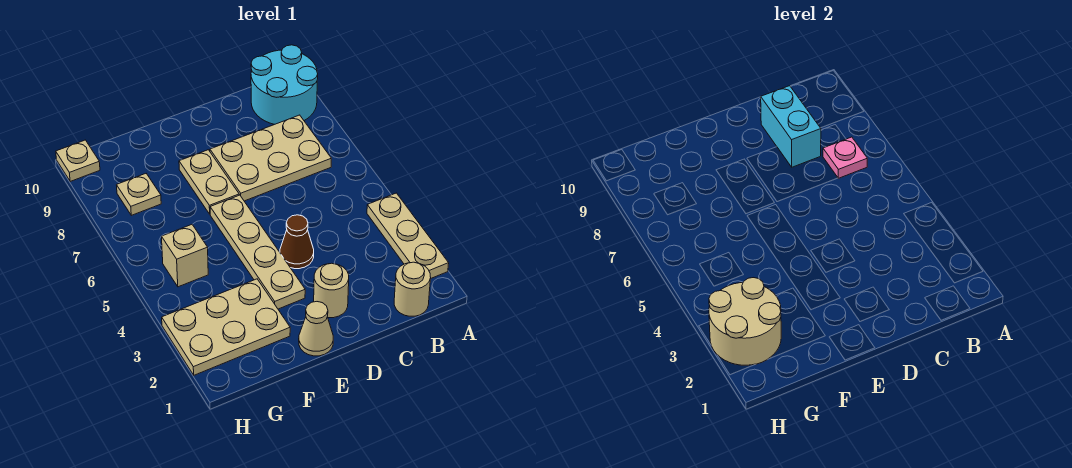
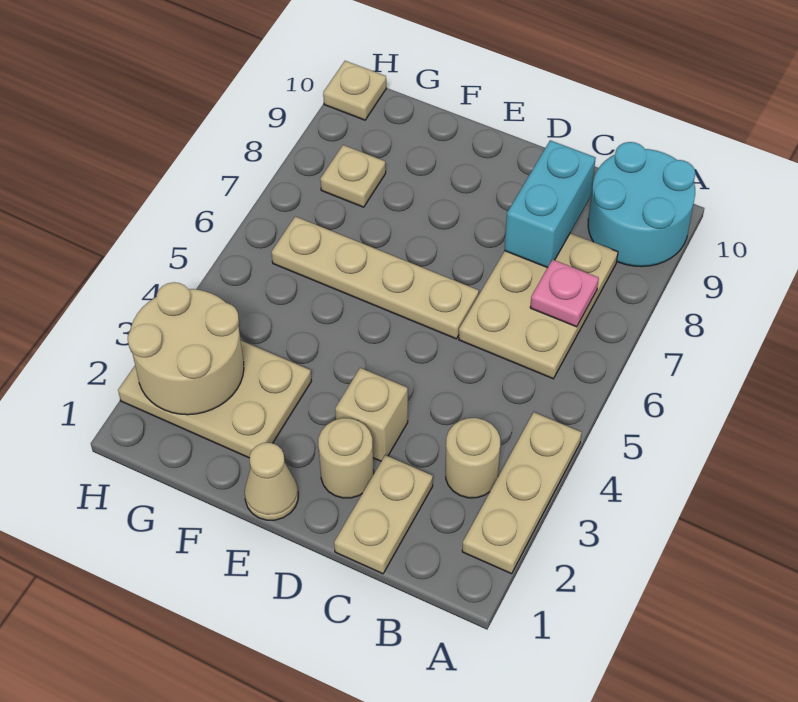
tan 1x1 round brick [394,262,431,316] -> tan 1x1 round brick moved to [446,418,500,498]
tan 2x3 plate [210,115,331,201] -> tan 2x3 plate turned to [459,233,618,379]
brown 1x1 cone [280,215,314,269] -> none
tan 1x4 plate [210,195,305,309] -> tan 1x4 plate turned to [271,216,479,339]
tan 1x2 plate [179,150,239,214] -> tan 1x2 plate moved to [334,455,433,574]
tan 1x1 brick [161,225,208,287] -> tan 1x1 brick moved to [335,368,408,461]

